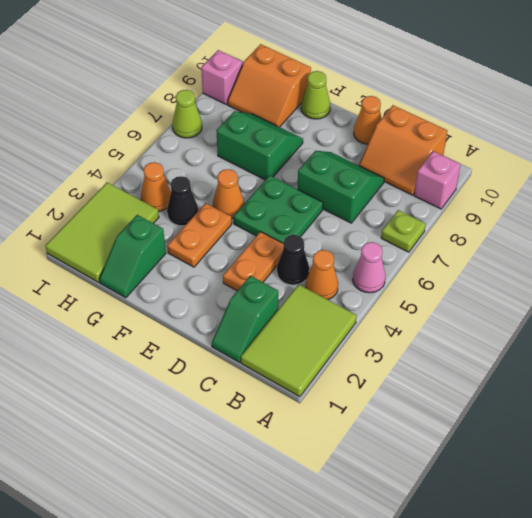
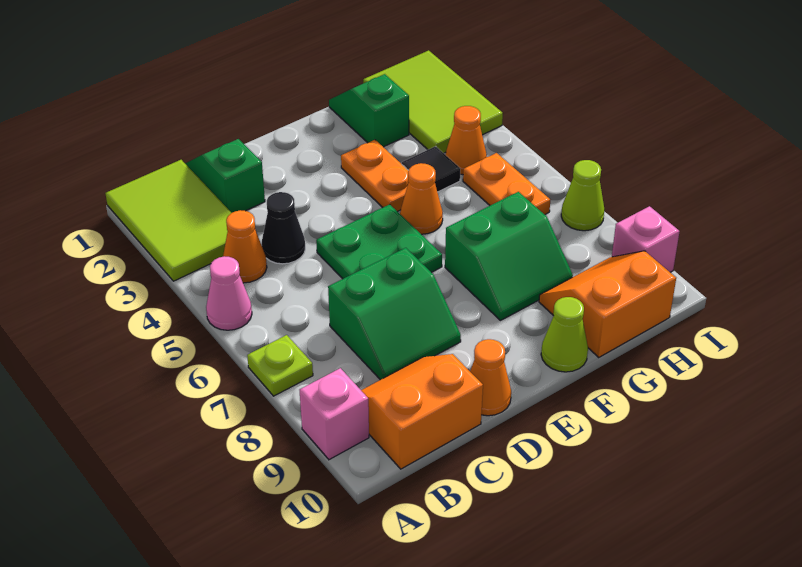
orange 1x2 plate [223,232,284,291] -> orange 1x2 plate moved to [463,153,550,214]
black 1x1 cone [167,176,198,226] -> black 1x1 tile [402,146,460,192]

